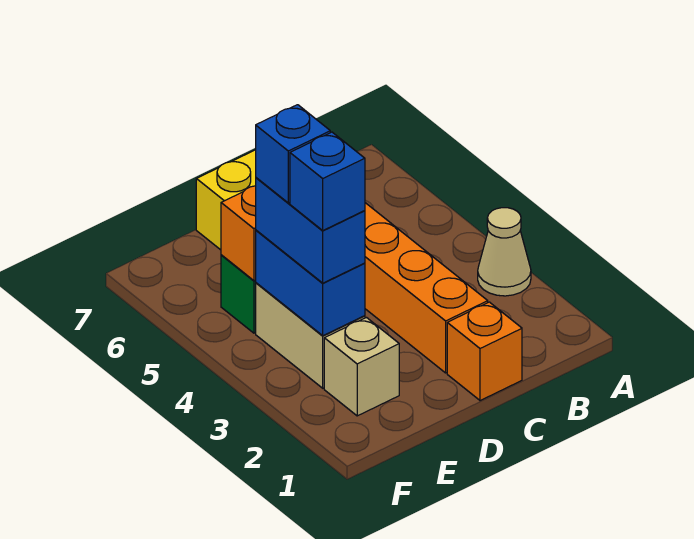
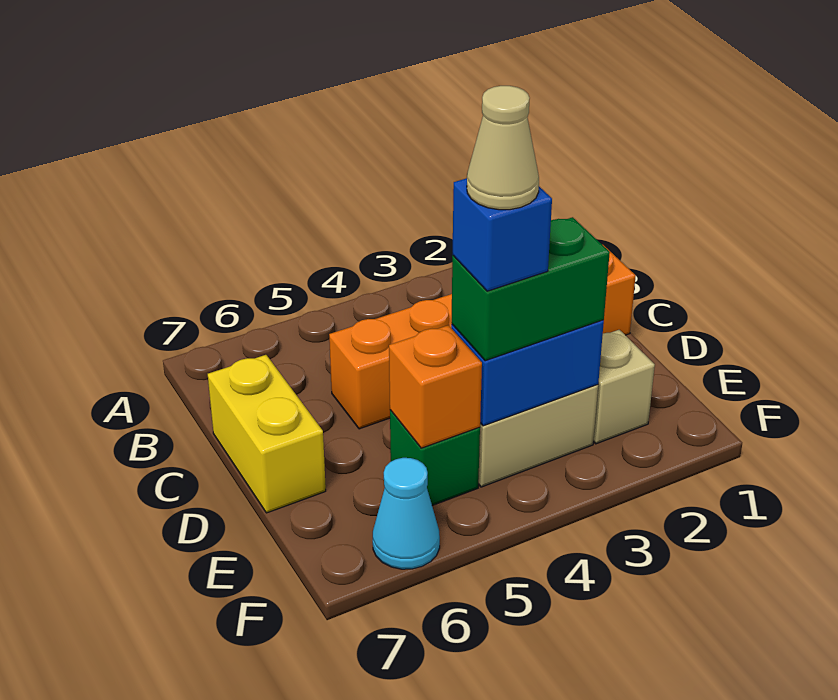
tan 1x1 cone [478,208,531,296] -> tan 1x1 cone moved to [467,86,539,210]
blue 1x2 brick [256,178,365,283] -> green 1x2 brick [451,217,610,361]
blue 1x1 brick [290,132,365,230] -> none
none -> cyan 1x1 cone [373,458,440,569]

